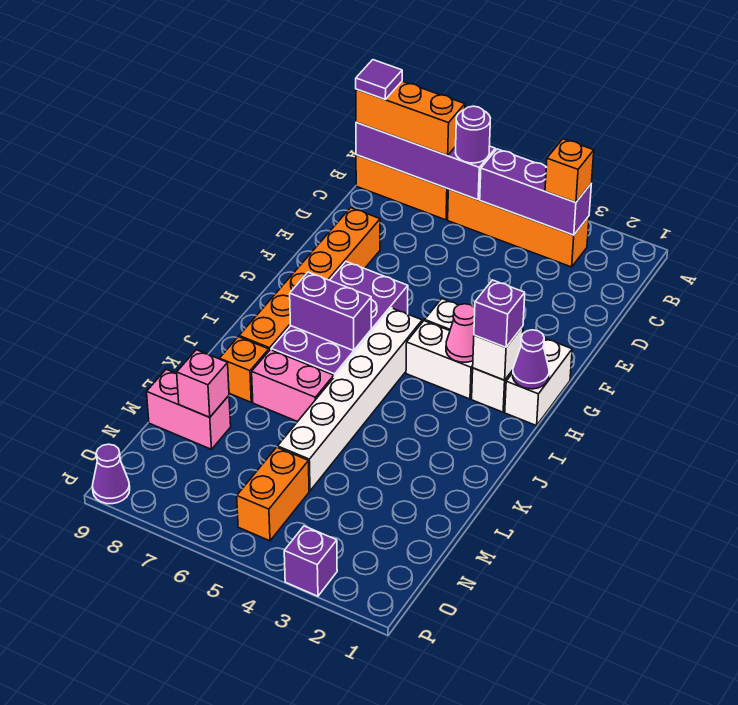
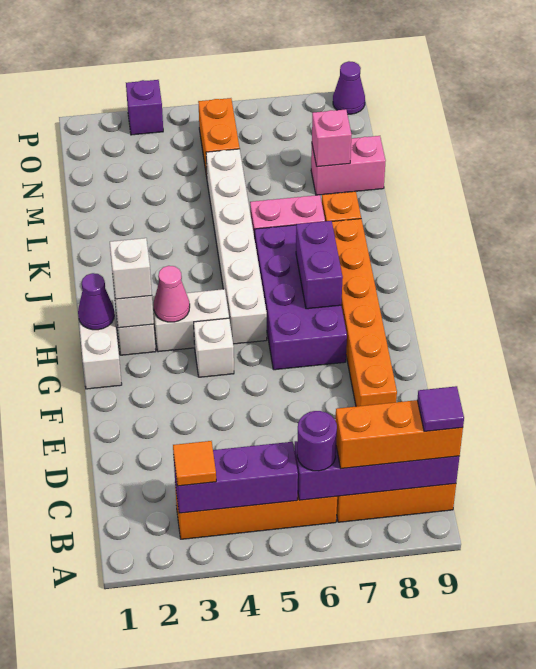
orange 1x1 brick [545,139,594,203] -> orange 1x1 tile [173,441,216,486]
purple 1x1 brick [474,280,525,347] -> white 1x1 brick [110,238,152,299]
purple 1x2 brick [290,272,371,351] -> purple 1x2 brick turned to [296,221,343,309]

